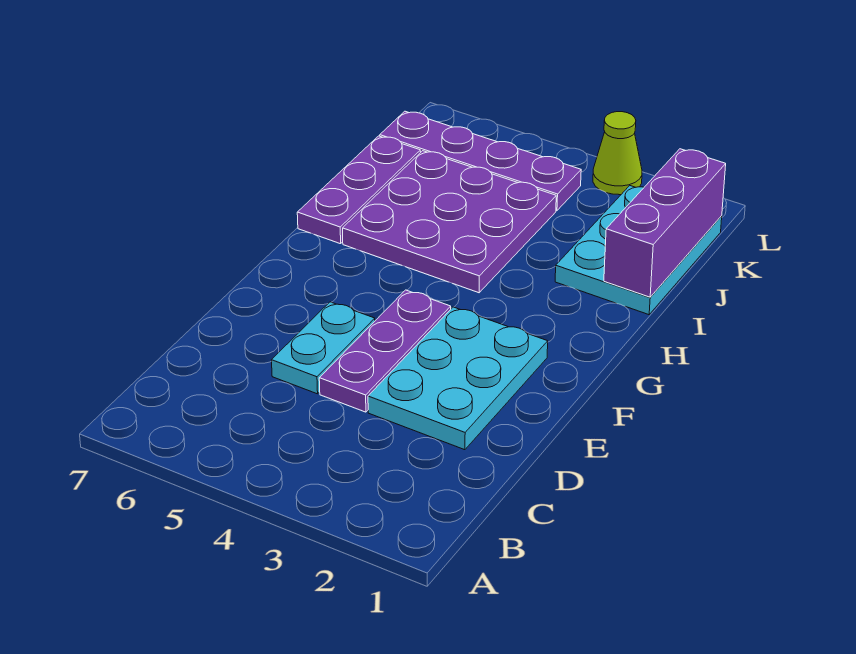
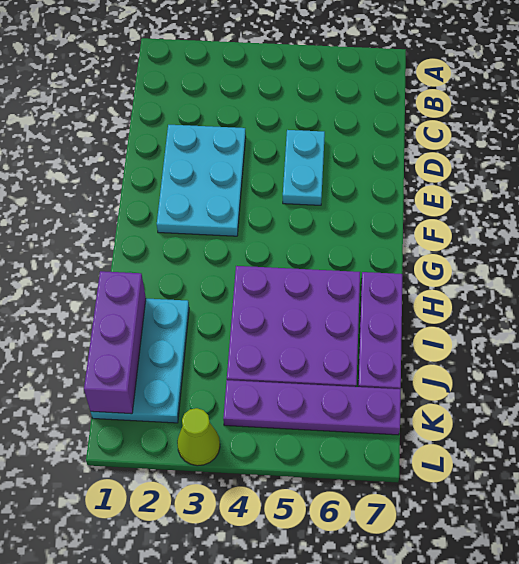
purple 1x3 plate [319,290,451,412] -> none

